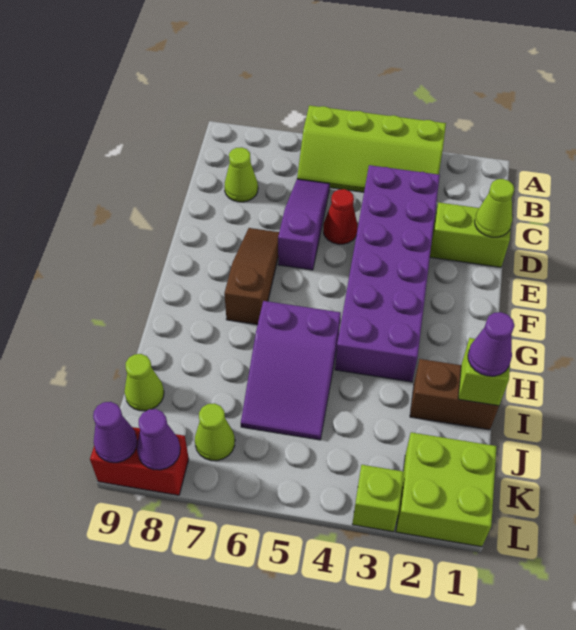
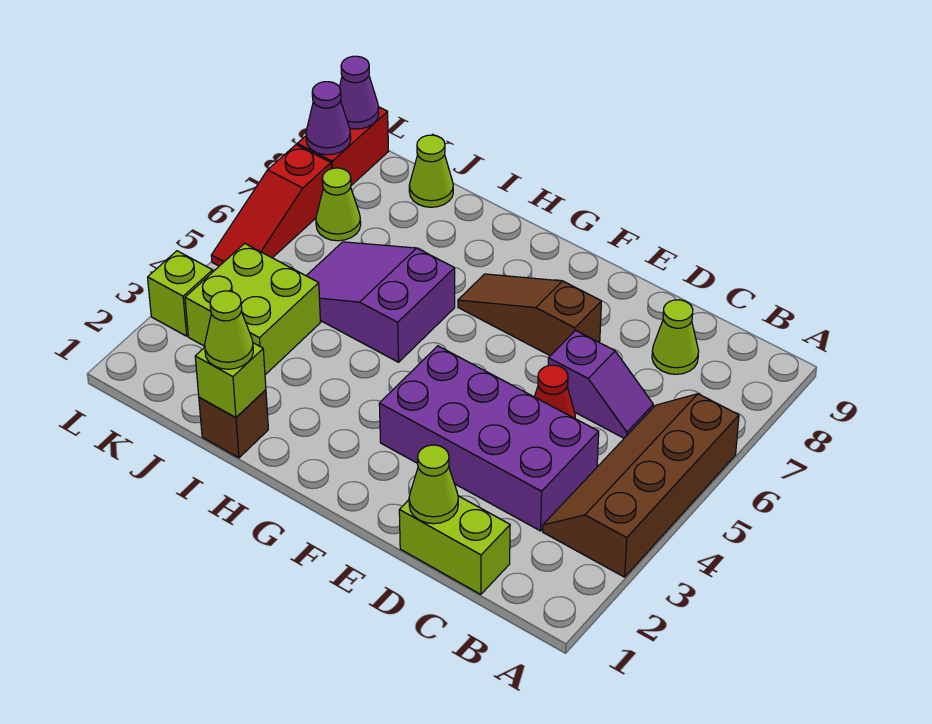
lime 2x4 slope [297,105,446,192] -> brown 2x4 slope [543,394,739,577]
purple 2x6 brick [335,165,440,382] -> purple 2x4 brick [379,346,599,531]
purple 1x3 slope [278,179,330,270] -> purple 1x2 slope [548,330,653,438]
lime 1x2 brick [430,202,511,267] -> lime 1x2 brick turned to [399,496,510,594]
brown 1x3 slope [224,228,279,325] -> brown 1x3 slope turned to [458,274,601,356]
brown 1x2 brick [410,359,499,430] -> brown 1x1 brick [199,390,268,458]
purple 1x1 cone [468,312,515,376] -> lime 1x1 cone [205,291,253,369]
lime 2x2 brick [396,432,497,547] -> lime 2x2 brick moved to [185,243,320,375]
none -> red 1x3 slope [211,145,331,266]

